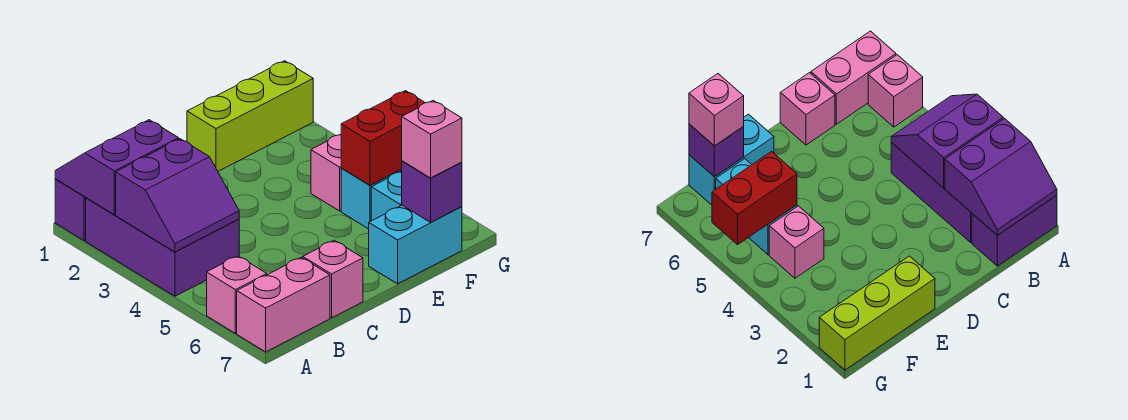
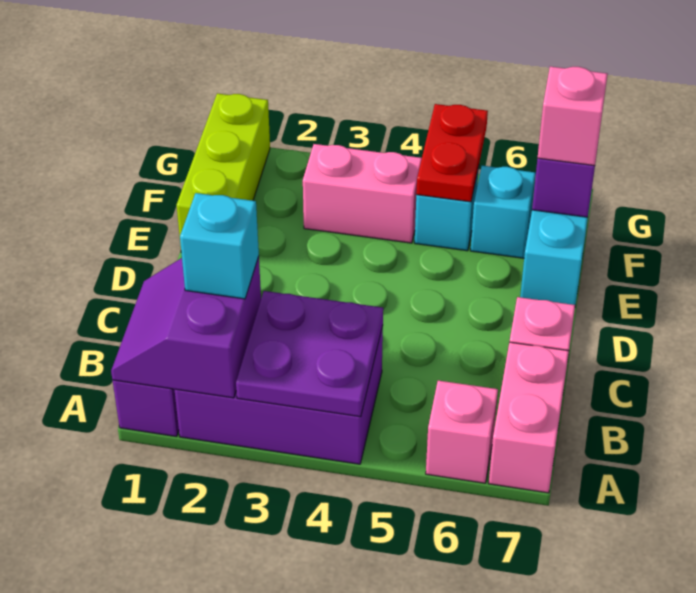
purple 2x2 slope [116,139,239,252] -> purple 2x2 plate [236,291,383,417]
none -> cyan 1x1 brick [180,193,259,299]
pink 1x1 brick [311,134,341,211] -> pink 1x2 brick [303,144,422,243]
red 1x2 brick [341,91,425,185] -> red 1x2 plate [416,104,488,202]

